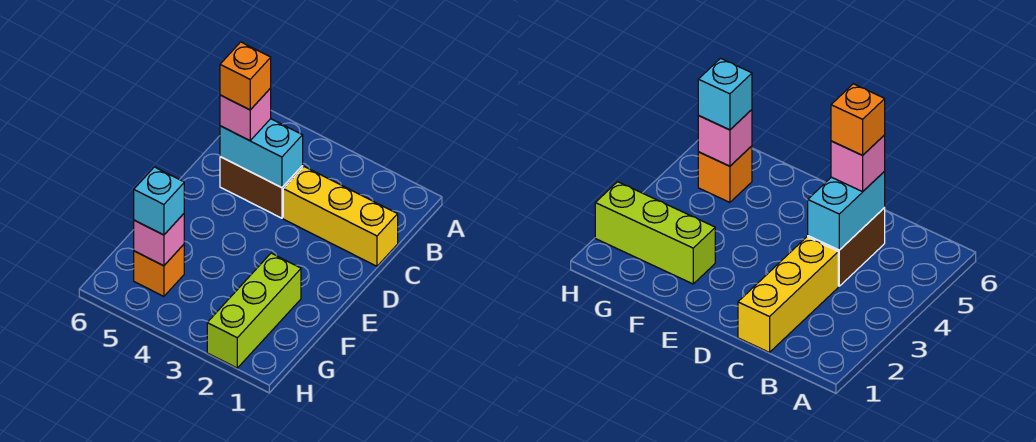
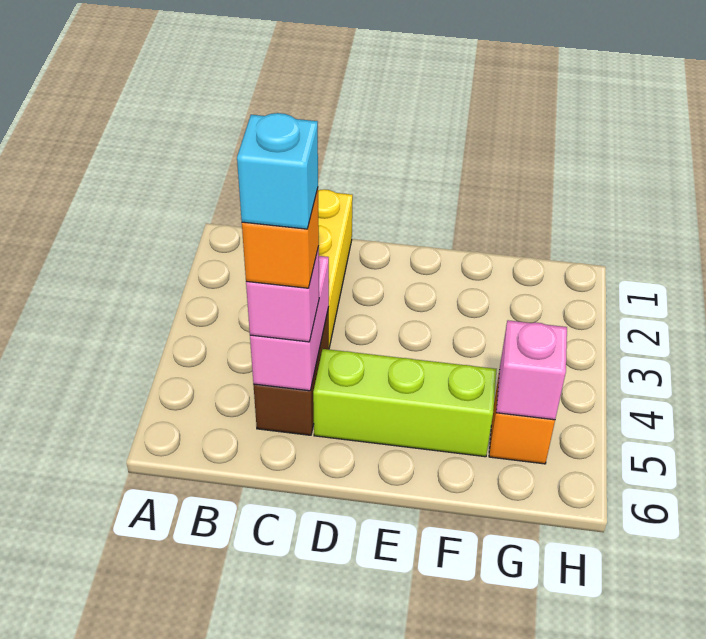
cyan 1x2 brick [220,119,303,188] -> pink 1x2 brick [250,256,329,391]
lime 1x3 brick [207,253,301,368] -> lime 1x3 brick moved to [313,349,497,457]
cyan 1x1 brick [134,167,184,235] -> cyan 1x1 brick moved to [237,113,318,229]

